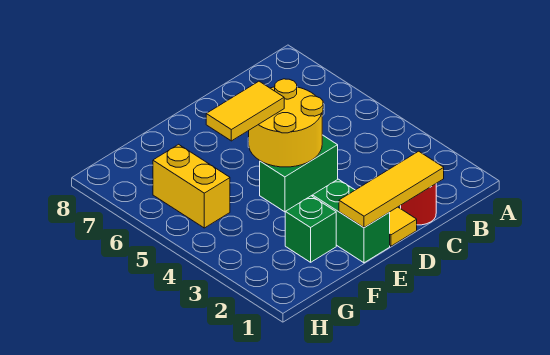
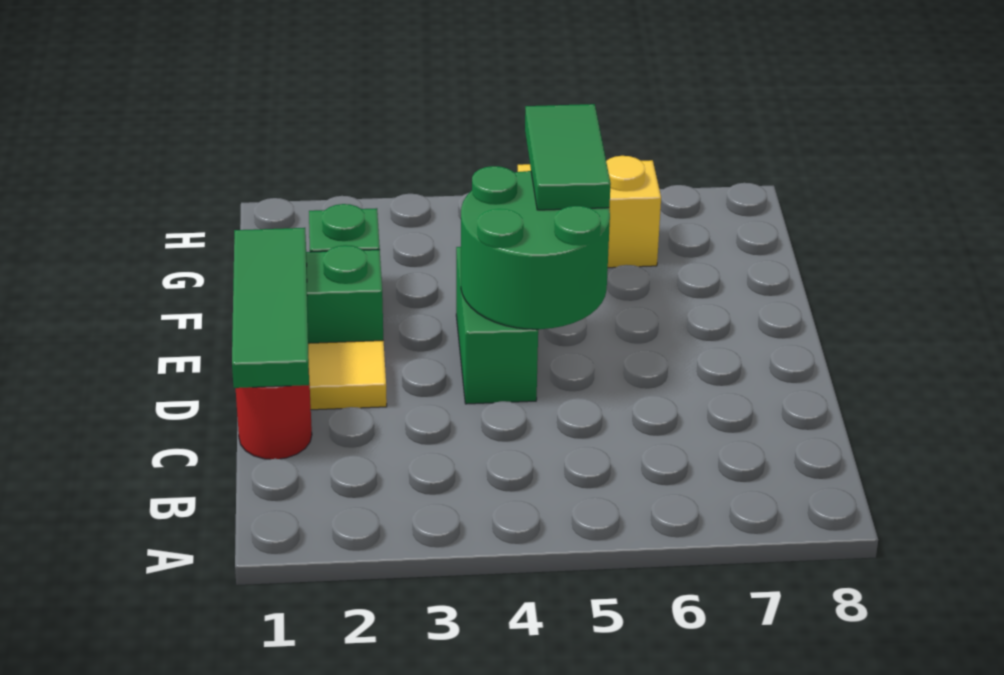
yellow 1x3 tile [339,151,444,228] -> green 1x3 tile [232,228,309,388]
yellow 2x2 round brick [248,79,323,167] -> green 2x2 round brick [461,166,610,329]
yellow 1x2 tile [206,81,284,141] -> green 1x2 tile [525,104,611,210]

